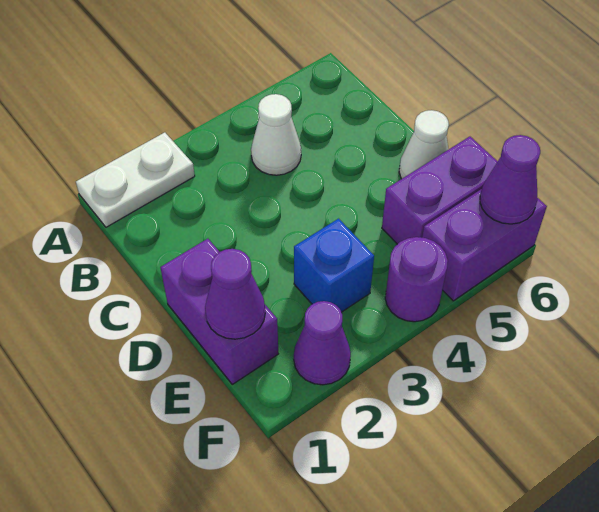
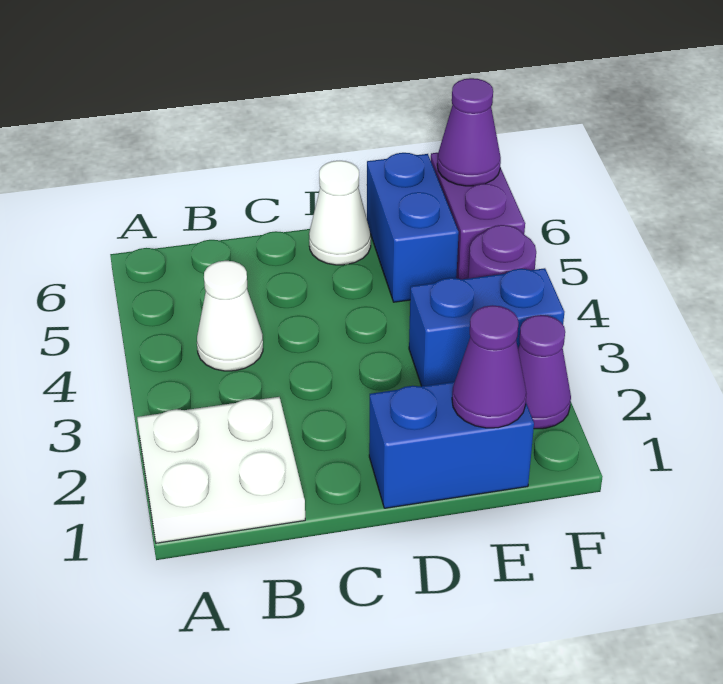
white 1x2 plate [76,132,195,227] -> white 2x2 plate [137,397,305,543]
purple 1x2 brick [160,239,278,384] -> blue 1x2 brick [369,382,534,508]
blue 1x1 brick [294,219,374,312] -> blue 1x2 brick [409,268,564,386]
purple 1x2 brick [382,137,498,244] -> blue 1x2 brick [367,153,459,302]

